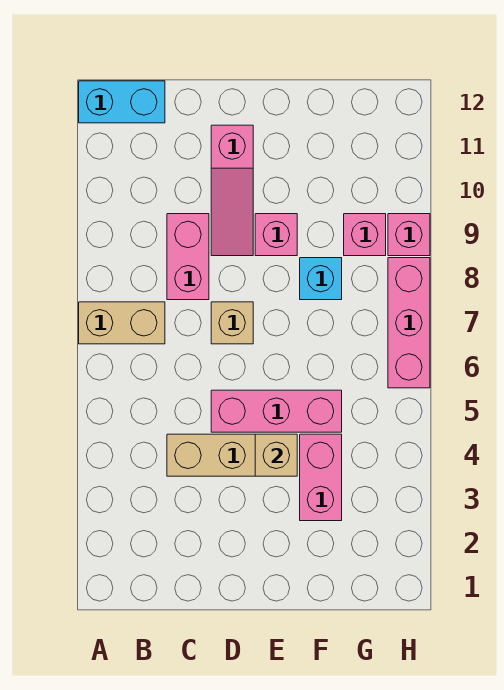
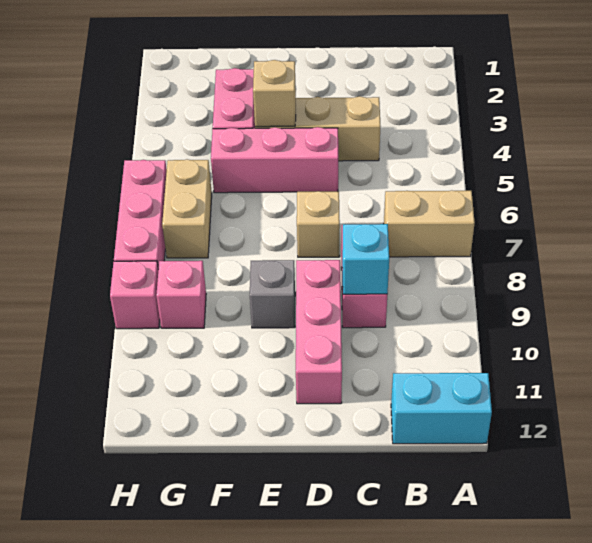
pink 1x3 slope [211,125,253,256] -> pink 1x3 brick [296,260,342,404]
pink 1x1 brick [255,214,297,256] -> grey 1x1 brick [250,260,295,328]
cyan 1x1 brick [300,258,342,300] -> cyan 1x1 brick moved to [342,224,389,294]
none -> tan 1x2 brick [162,159,212,258]

